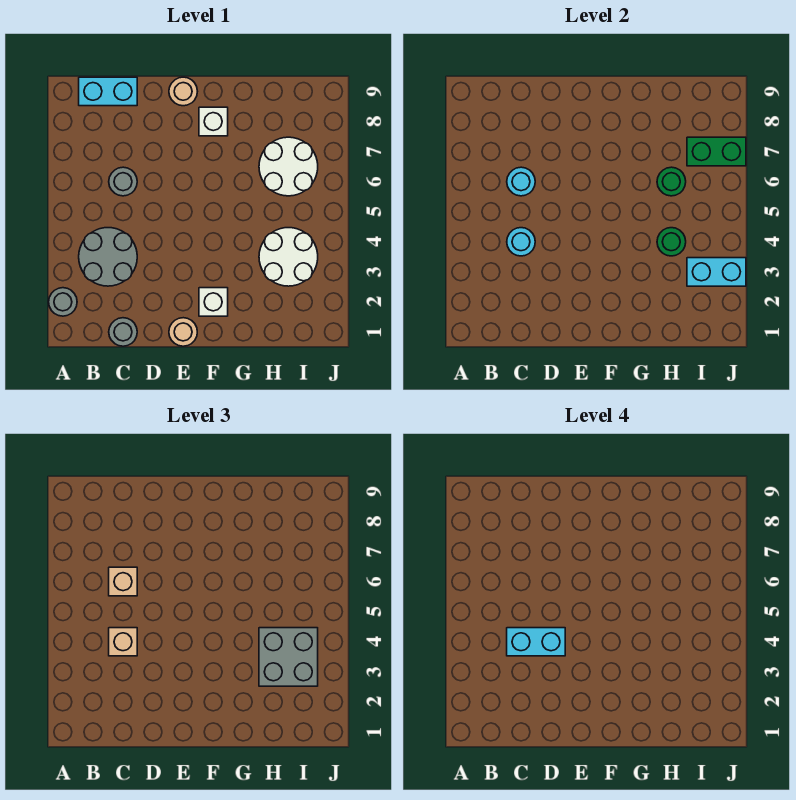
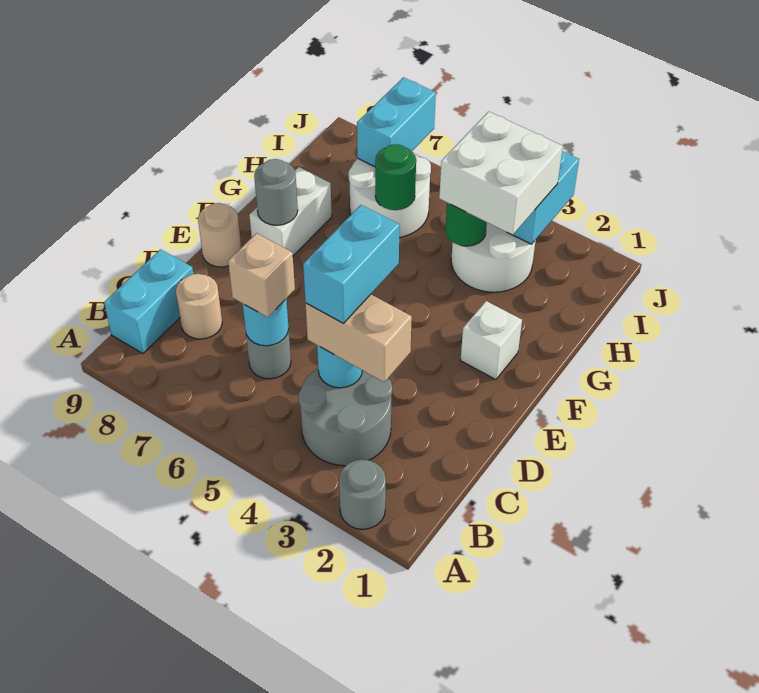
grey 1x1 round brick [109,318,137,346] -> grey 1x1 round brick moved to [254,159,298,225]
tan 1x1 brick [109,628,137,656] -> tan 1x2 brick [305,294,412,382]
tan 1x1 round brick [169,318,197,346] -> tan 1x1 round brick moved to [176,274,222,339]
white 1x1 brick [199,107,228,136] -> white 1x2 brick [249,167,332,256]
grey 2x2 brick [259,628,318,686] -> white 2x2 brick [439,112,563,235]
green 1x2 brick [687,137,746,166] -> cyan 1x2 brick [357,77,436,167]

